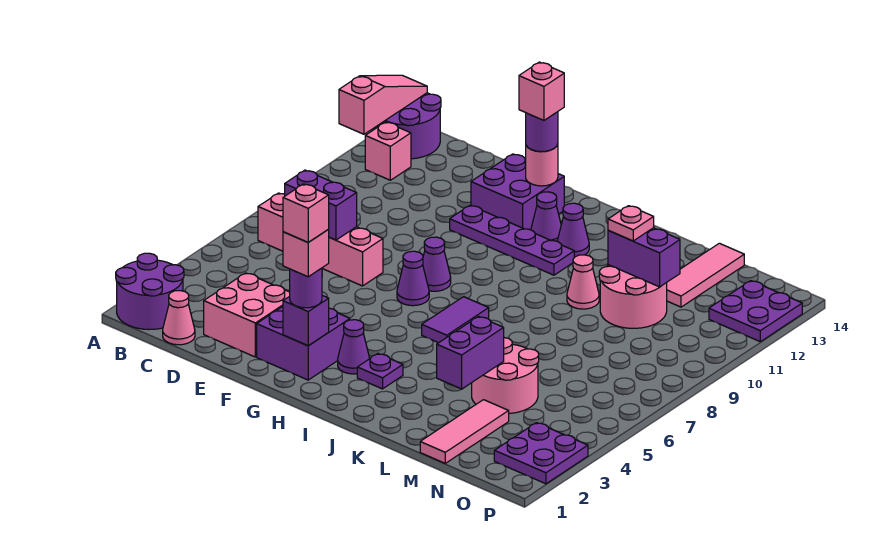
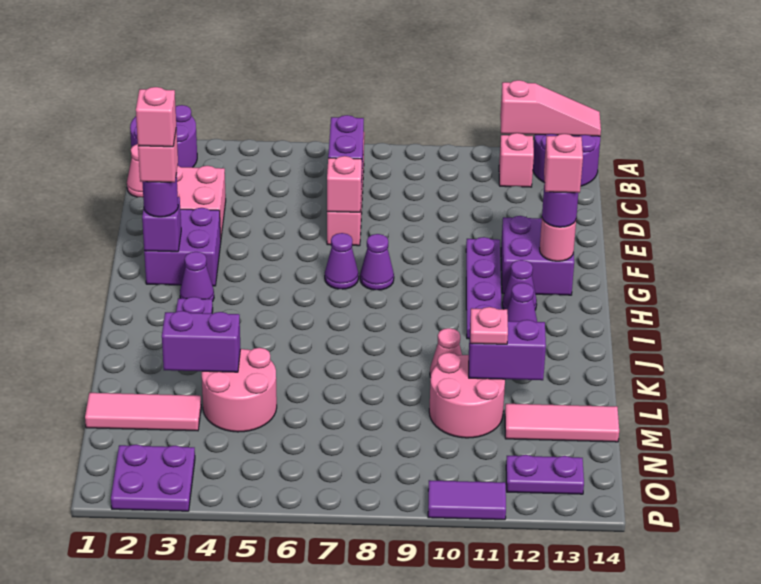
none -> pink 1x1 brick [327,156,362,212]
purple 1x2 tile [422,297,489,343] -> purple 1x2 tile moved to [428,480,506,520]
purple 1x2 brick [608,228,680,287] -> purple 1x2 brick turned to [469,320,546,380]
purple 2x2 plate [709,281,802,342] -> purple 1x2 plate [506,455,584,494]

